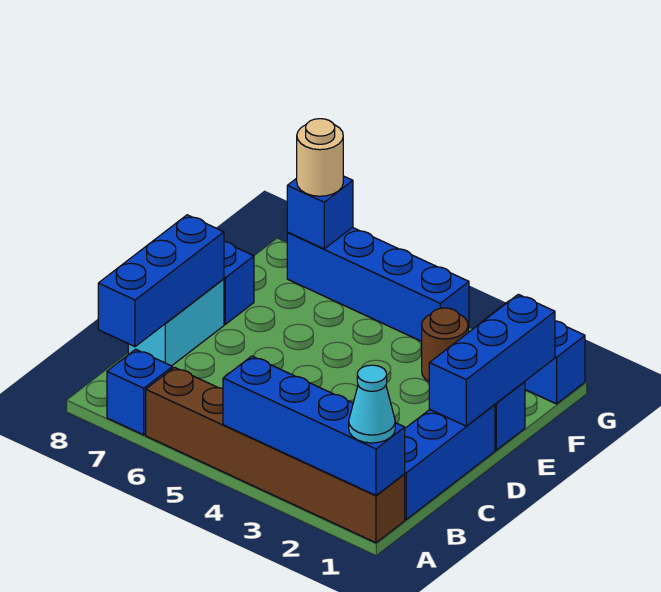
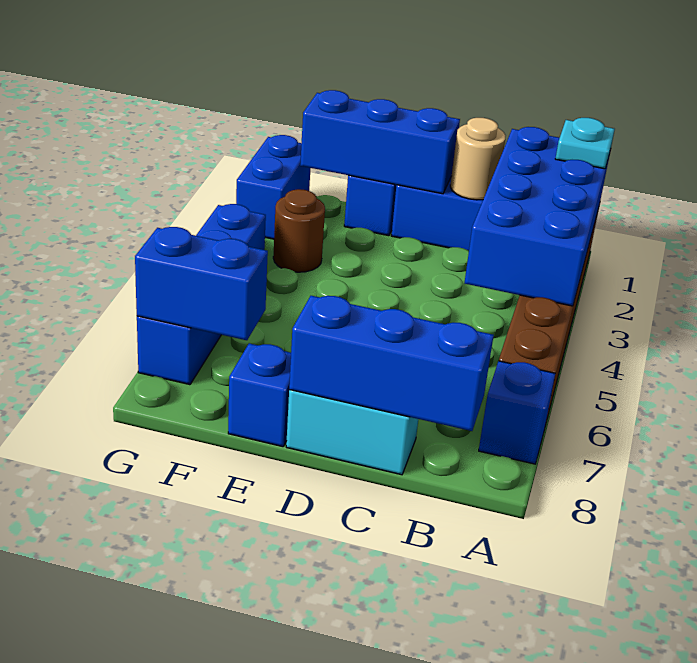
blue 1x4 brick [223,356,405,495] -> blue 2x4 brick [465,127,610,306]
cyan 1x1 cone [349,365,395,443] -> cyan 1x1 plate [555,118,615,169]
blue 1x1 brick [287,176,353,249] -> blue 1x2 brick [135,227,268,340]
tan 1x1 round brick [297,119,343,196] -> tan 1x1 round brick moved to [450,118,506,200]

